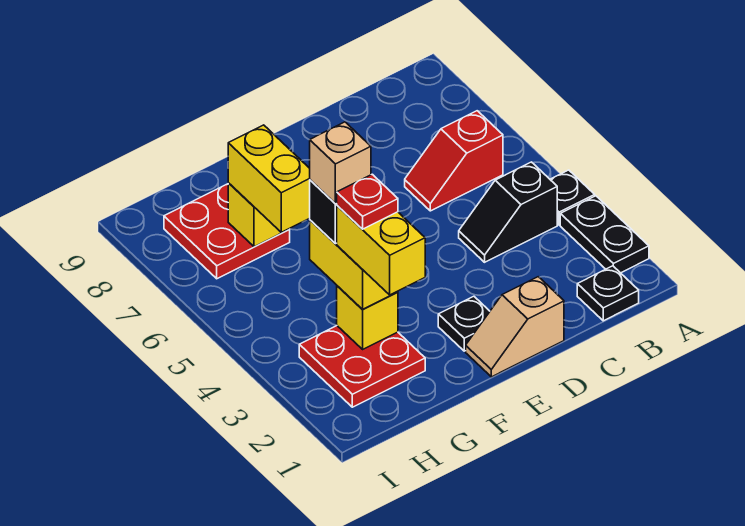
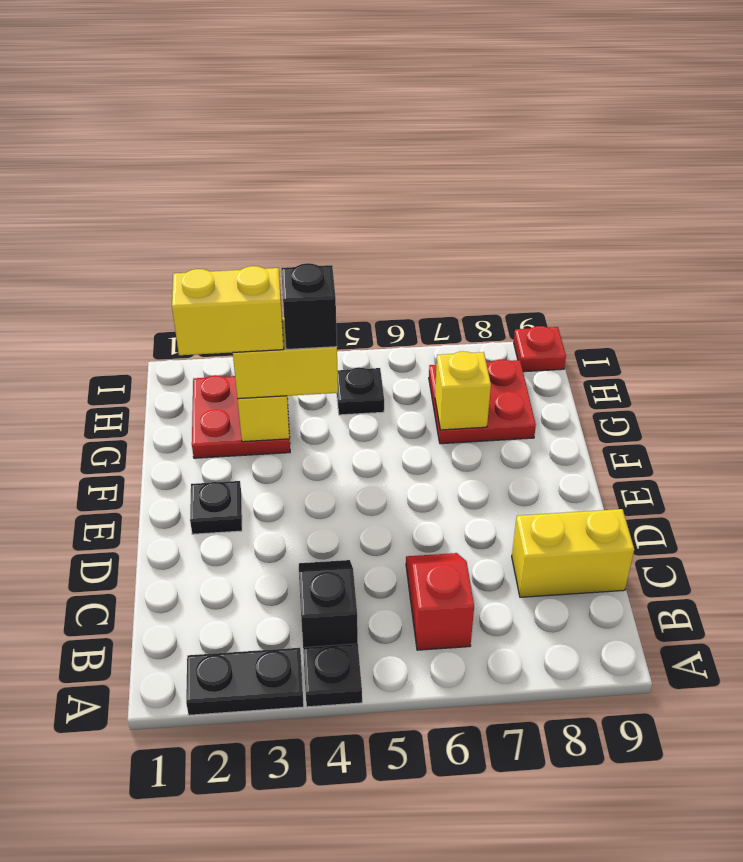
black 1x1 plate [577,266,639,321] -> black 1x1 plate moved to [337,367,384,415]
tan 1x2 slope [466,277,564,377] -> none
red 1x1 plate [336,174,398,229] -> red 1x1 plate moved to [514,326,566,372]
tan 1x1 brick [310,122,371,204] -> none
yellow 1x2 brick [228,125,310,232] -> yellow 1x2 brick moved to [512,509,634,597]

